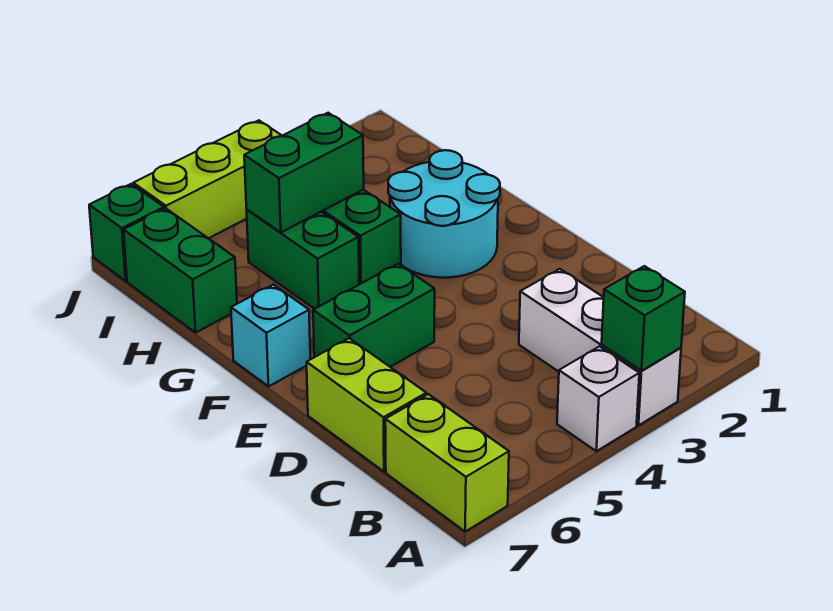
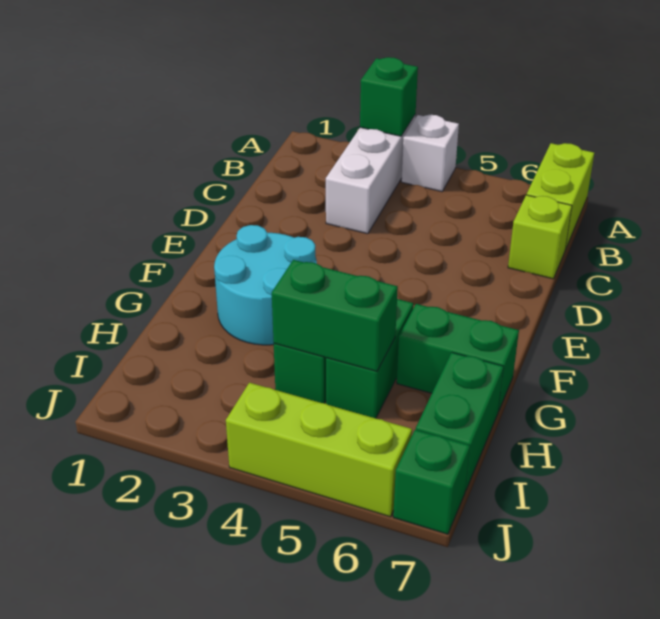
lime 1x2 brick [307,338,426,472] -> lime 1x1 brick [508,195,572,279]
green 1x2 brick [313,264,435,367] -> green 1x2 brick moved to [397,304,519,411]
cyan 1x1 brick [231,285,310,386] -> none

